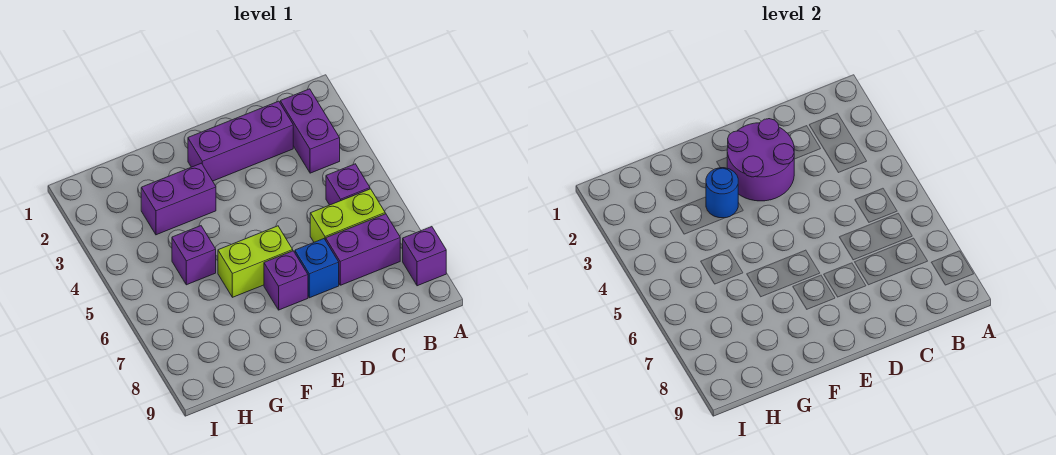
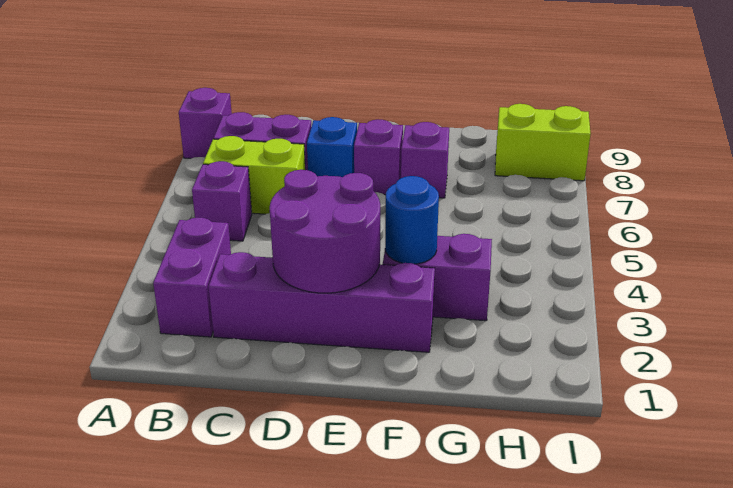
purple 1x3 brick [188,101,293,181] -> purple 1x4 brick [209,252,435,352]
lime 1x2 brick [218,226,293,297] -> lime 1x2 brick moved to [495,104,591,181]
purple 1x1 brick [172,226,216,285] -> purple 1x1 brick moved to [401,122,449,198]

